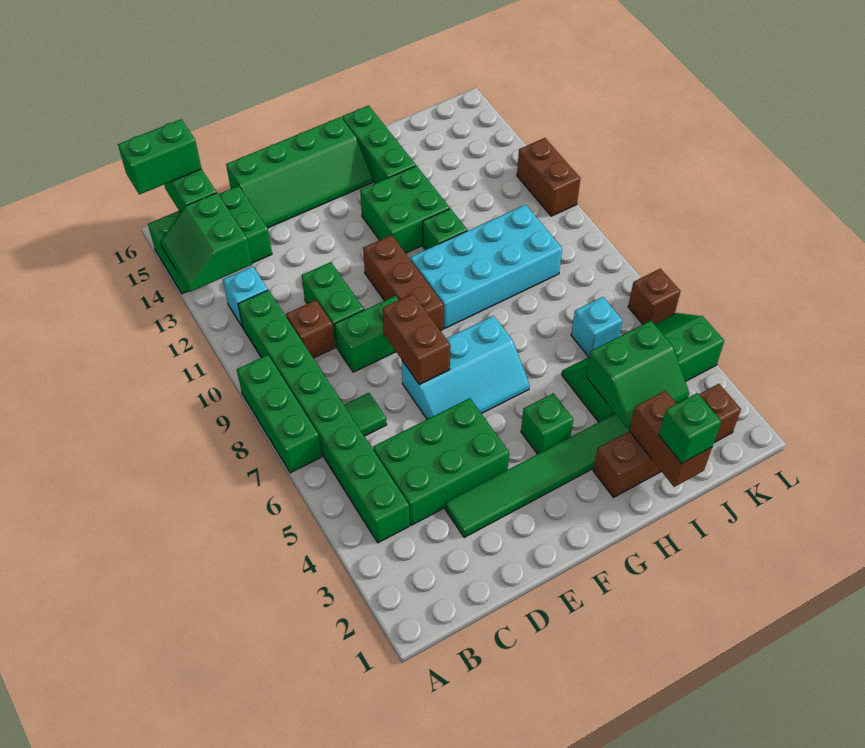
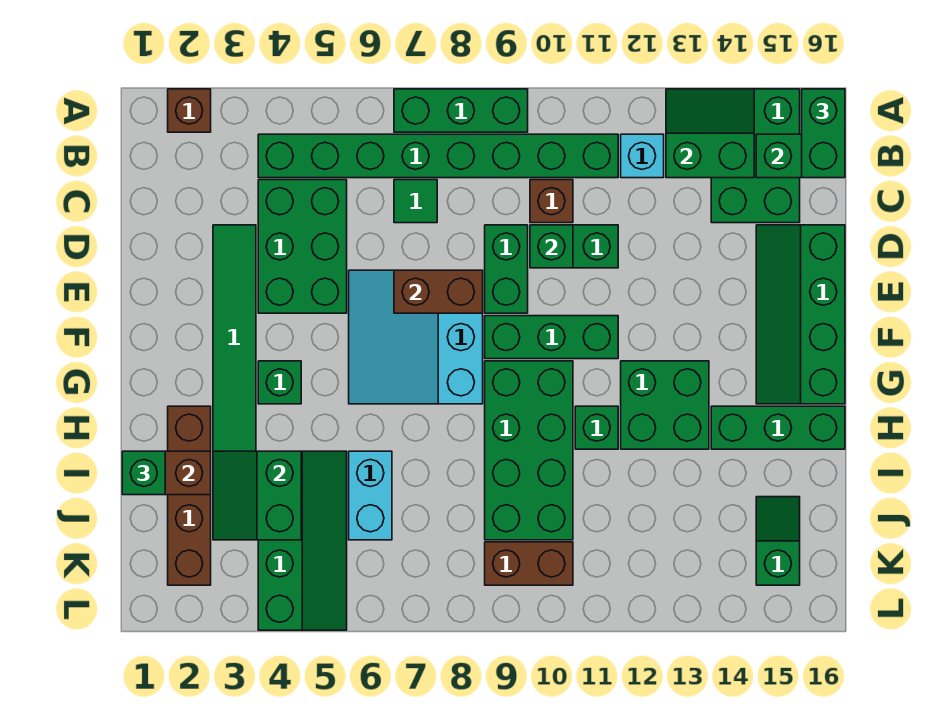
none -> green 1x1 brick [530,225,573,268]
cyan 2x3 slope [402,316,530,419] -> cyan 3x3 slope [349,270,483,404]
brown 1x3 brick [363,235,444,331] -> green 1x3 brick [485,316,618,359]
cyan 2x4 brick [410,205,562,328] -> green 2x4 brick [485,361,573,540]
cyan 1x1 brick [571,297,623,357] -> cyan 1x2 brick [349,451,392,540]
none -> green 1x2 slope [756,497,800,585]
brown 1x1 brick [628,269,680,324] -> brown 1x1 brick moved to [168,89,211,132]
brown 1x2 brick [517,138,581,216] -> brown 1x2 brick moved to [485,542,573,585]

